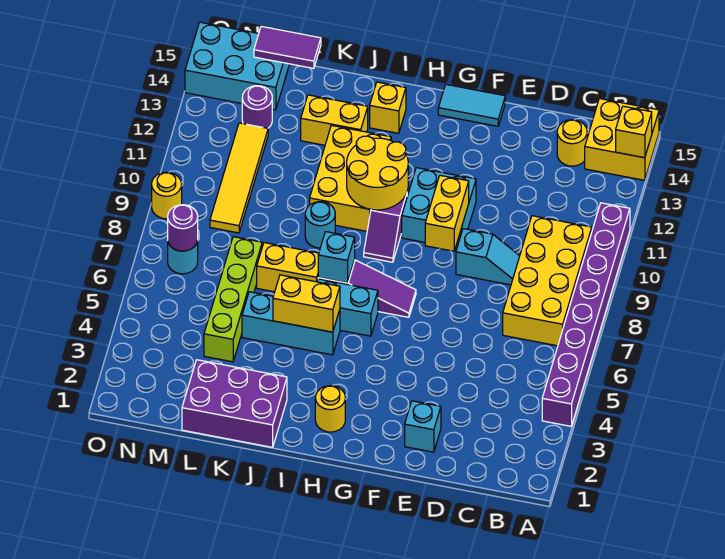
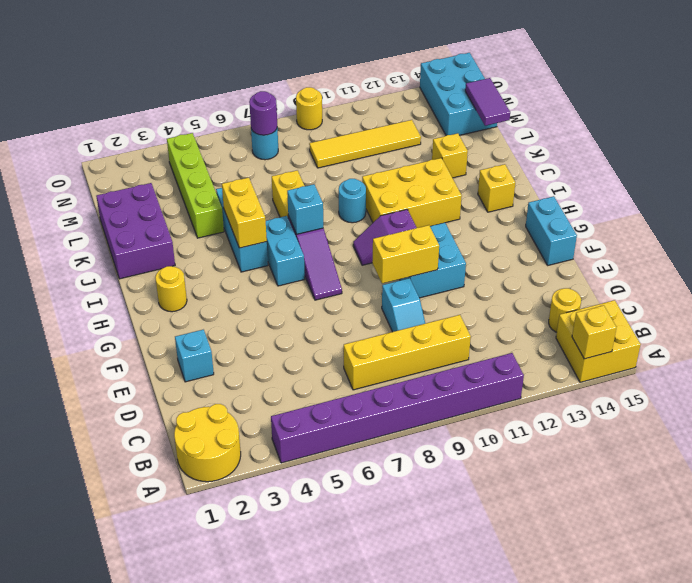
yellow 2x4 brick [503,216,592,346] -> yellow 1x4 brick [343,315,471,390]
cyan 1x2 tile [438,84,505,126] -> cyan 1x2 brick [526,196,577,265]
yellow 2x2 round brick [347,136,408,210] -> yellow 2x2 round brick moved to [174,404,241,482]
yellow 1x2 brick [301,95,368,145] -> yellow 1x1 brick [432,133,468,178]
lime 1x4 brick [204,237,262,362] -> lime 1x4 brick turned to [167,133,224,238]
purple 1x1 round brick [242,86,272,128] -> none

